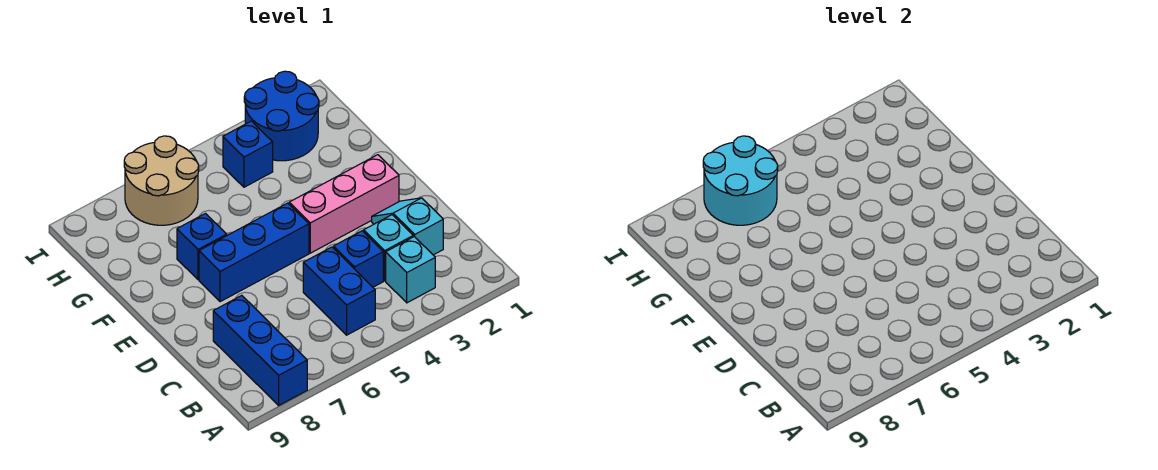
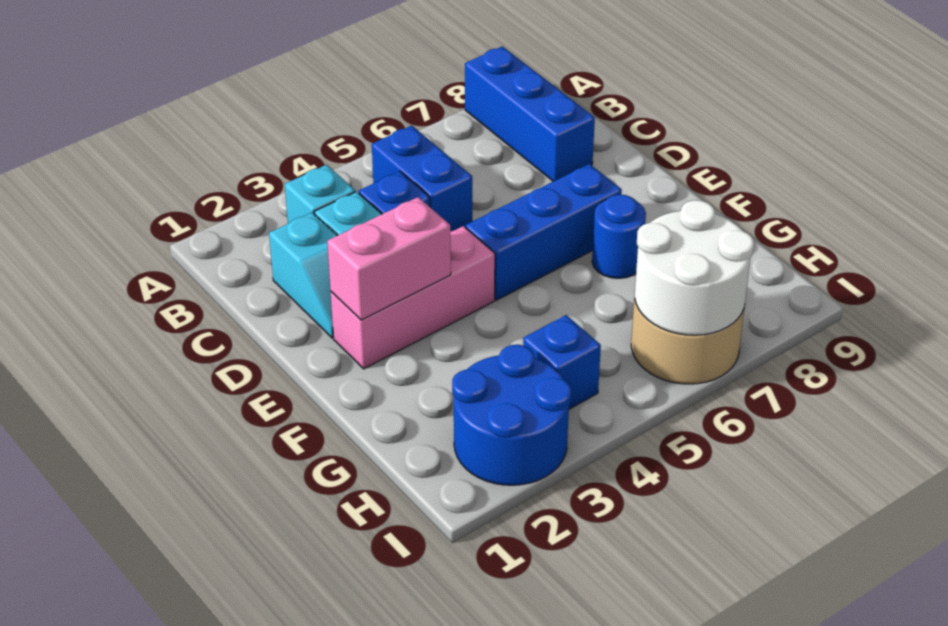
none -> pink 1x2 brick [327,197,451,320]
blue 1x1 brick [177,214,227,280] -> blue 1x1 round brick [592,194,646,278]
cyan 2x2 round brick [703,136,778,225] -> white 2x2 round brick [635,200,754,335]

